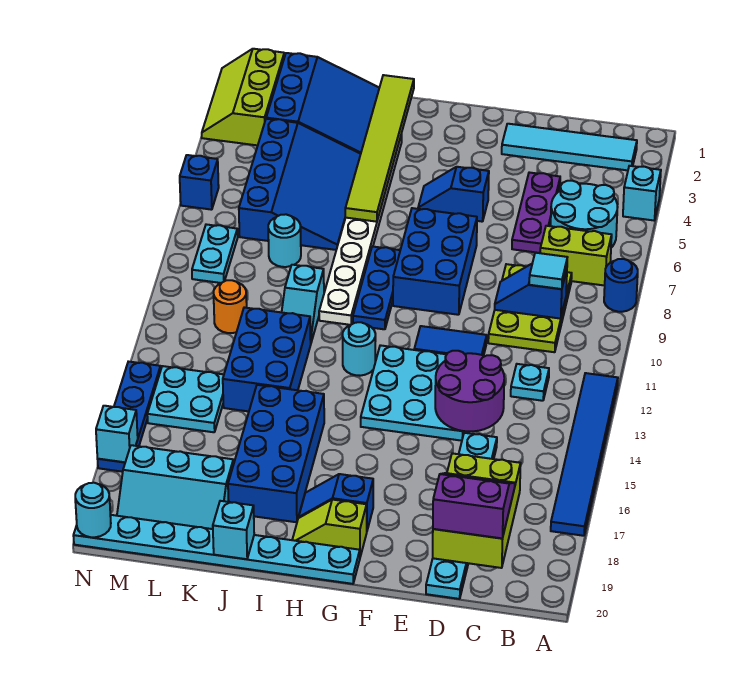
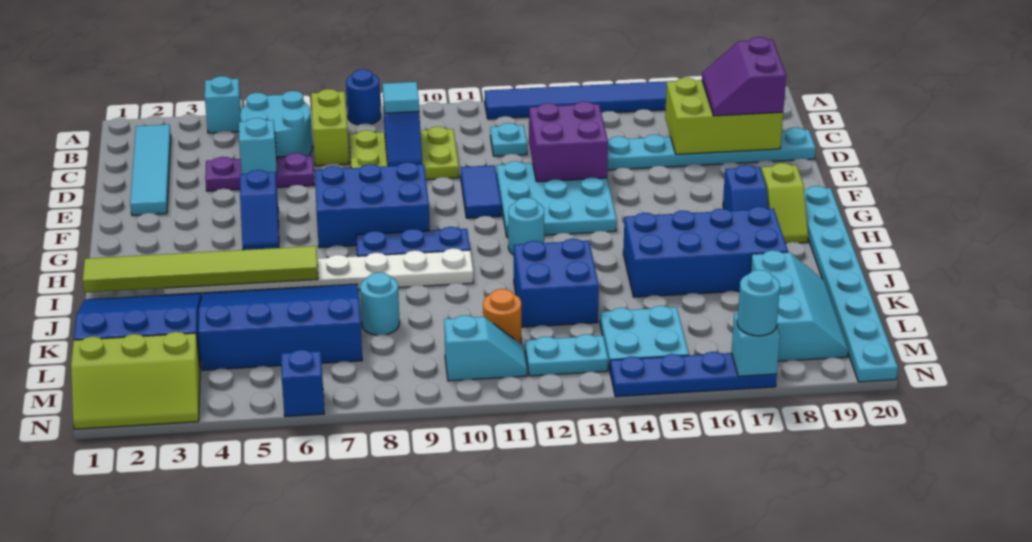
purple 2x2 round brick [435,351,504,432] -> purple 2x2 brick [529,101,608,182]
cyan 1x2 slope [282,265,324,342] -> cyan 1x2 slope moved to [444,315,527,381]
blue 2x3 brick [223,307,311,411] -> blue 2x2 brick [514,239,599,327]
cyan 1x1 brick [213,501,254,559] -> cyan 1x1 brick moved to [239,118,277,175]
cyan 1x2 plate [192,224,238,283] -> cyan 1x2 plate moved to [525,334,608,376]
cyan 1x1 round brick [75,483,111,537] -> cyan 1x1 round brick moved to [737,270,780,336]

